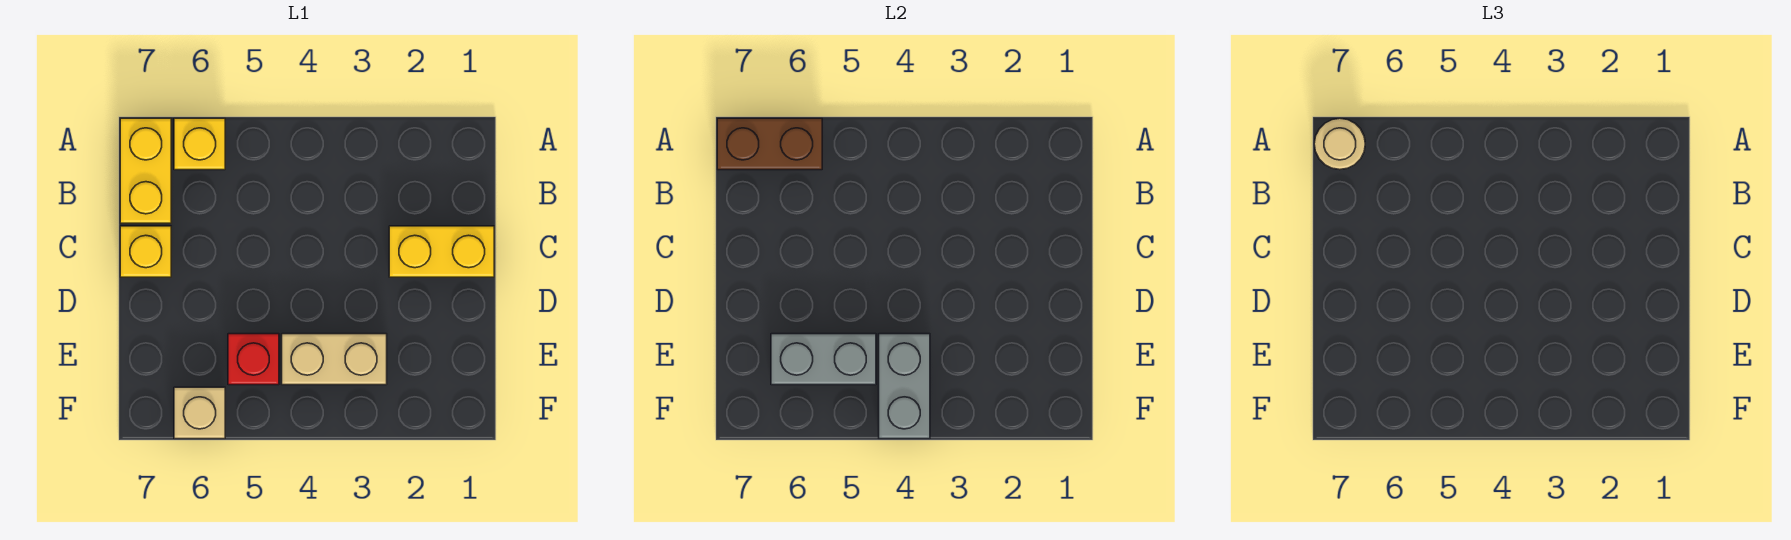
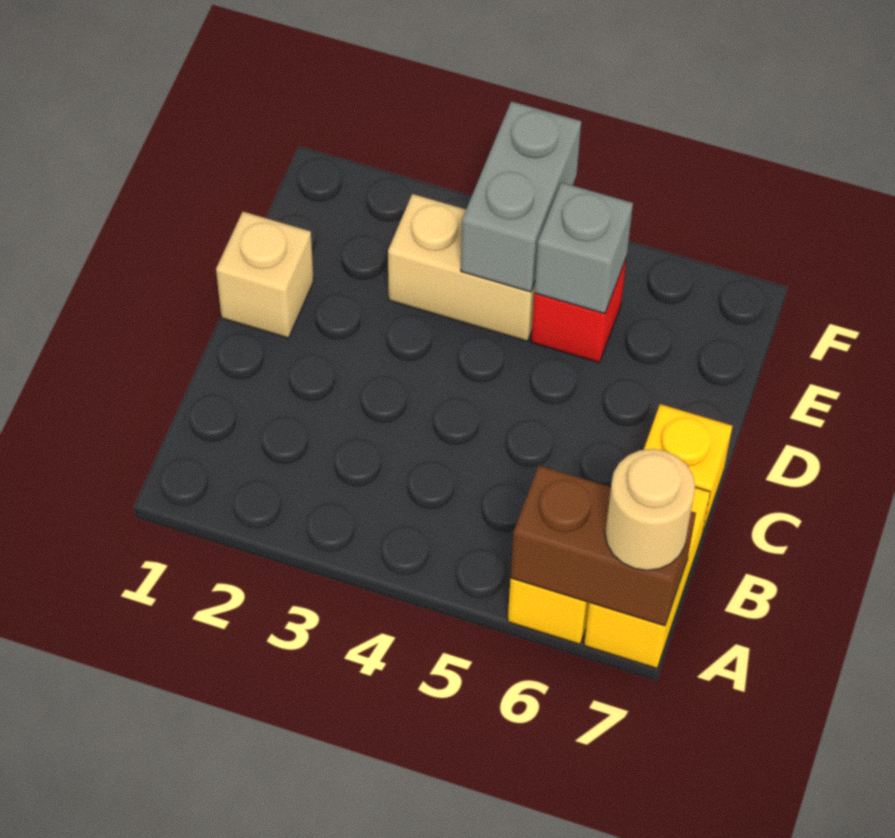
yellow 1x2 brick [389,226,494,277] -> none
grey 1x2 brick [771,334,876,385] -> grey 1x1 brick [534,182,633,314]
tan 1x1 brick [174,387,225,439] -> tan 1x1 brick moved to [216,212,314,338]

